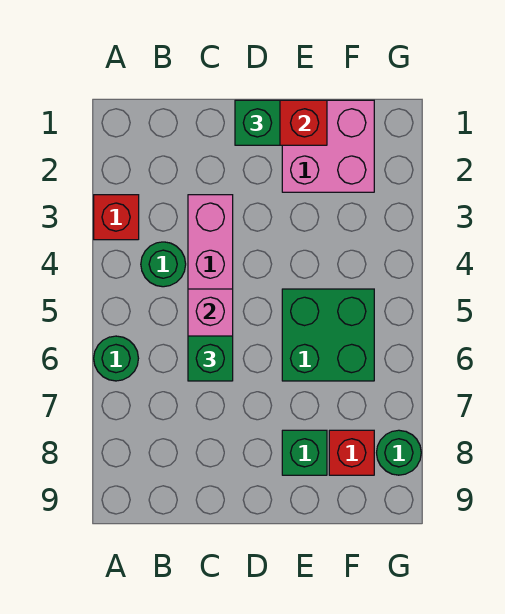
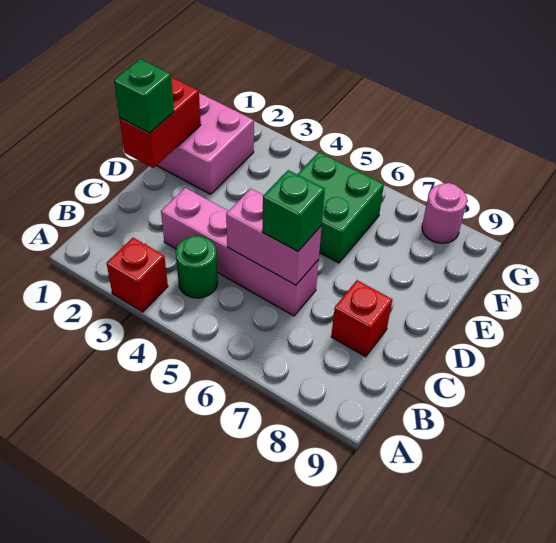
green 1x1 round brick [94,336,138,381] -> none
green 1x1 brick [282,430,327,475] -> none
red 1x1 brick [329,430,374,475] -> red 1x1 brick moved to [331,280,392,357]
green 1x1 round brick [377,430,421,475] -> pink 1x1 round brick [422,183,467,243]

